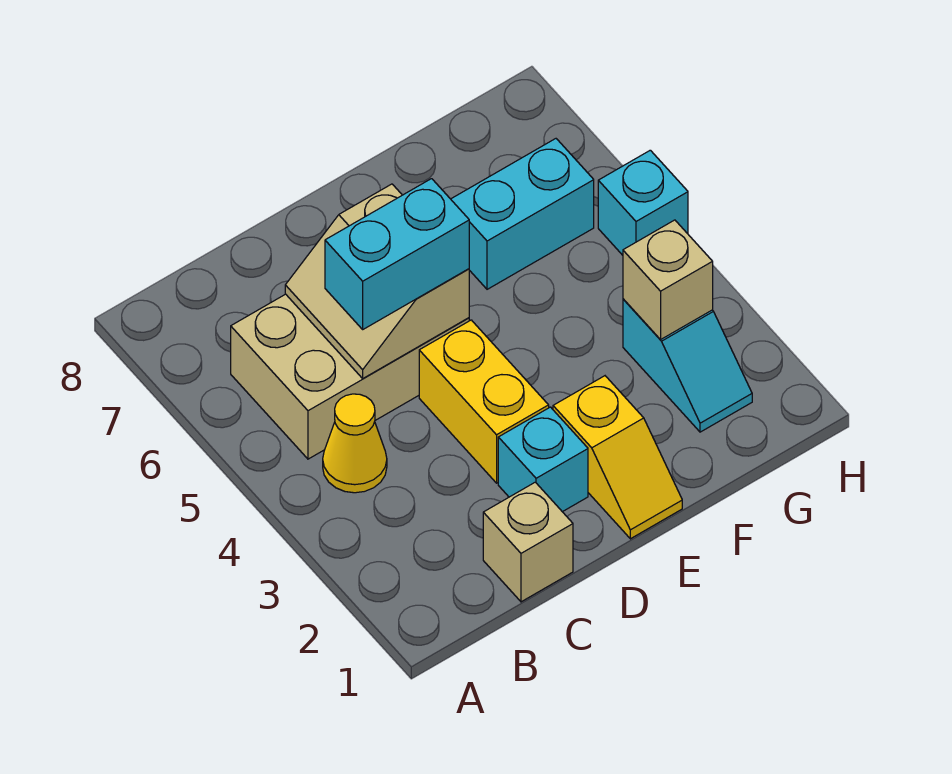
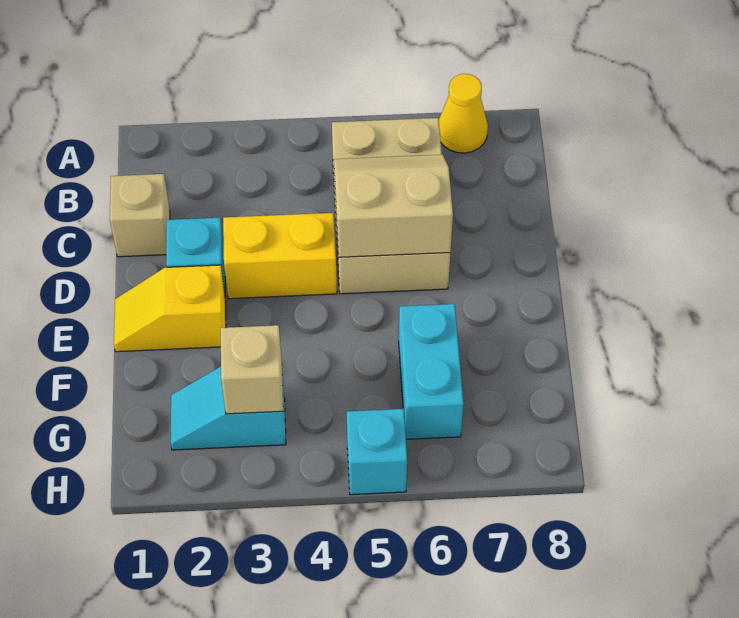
yellow 1x1 cone [323,394,387,493] -> yellow 1x1 cone moved to [439,74,488,153]
cyan 1x2 brick [325,179,469,329] -> none

